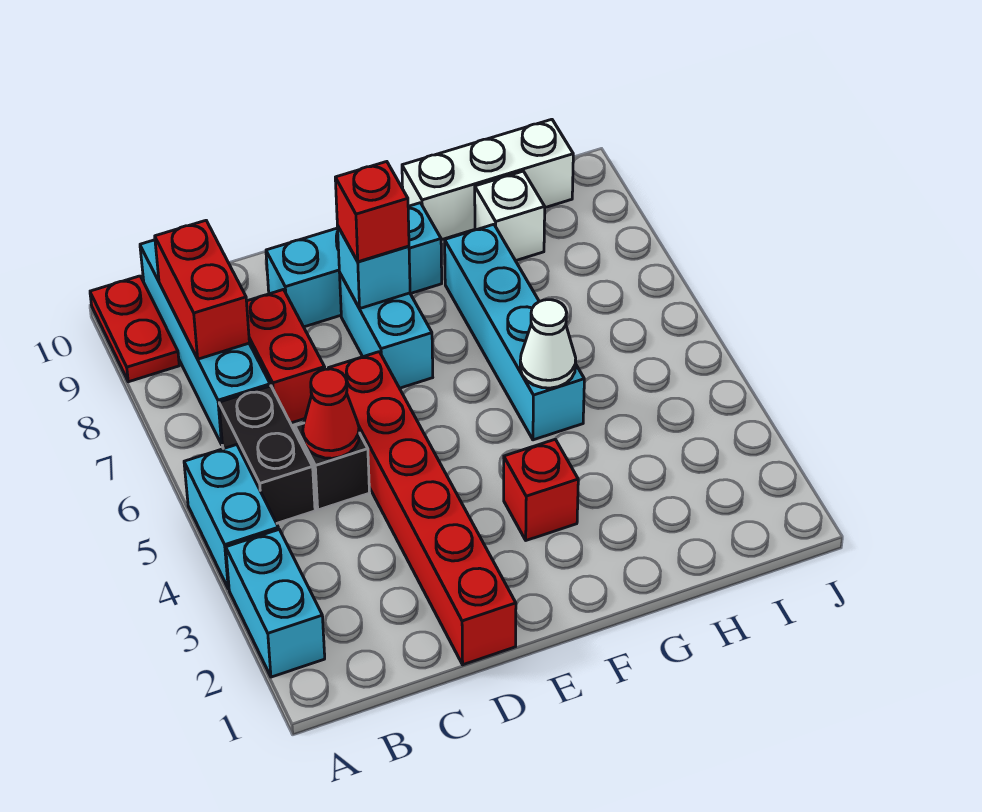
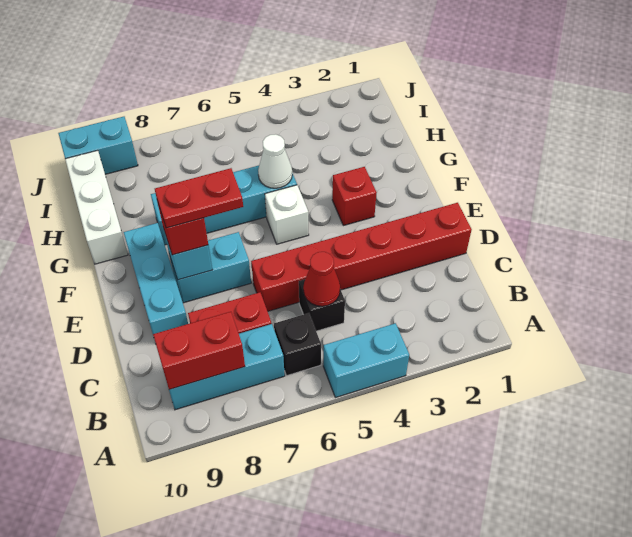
cyan 1x2 brick [226,530,325,677] -> cyan 1x2 brick moved to [58,117,138,174]
red 1x2 plate [90,276,179,382] -> red 1x2 plate moved to [155,168,243,228]
black 1x2 brick [219,386,315,523] -> black 1x1 brick [274,313,321,375]
cyan 1x4 brick [140,240,270,444] -> cyan 1x3 brick [169,324,285,410]
white 1x1 brick [475,171,545,261] -> white 1x1 brick moved to [265,185,309,244]

